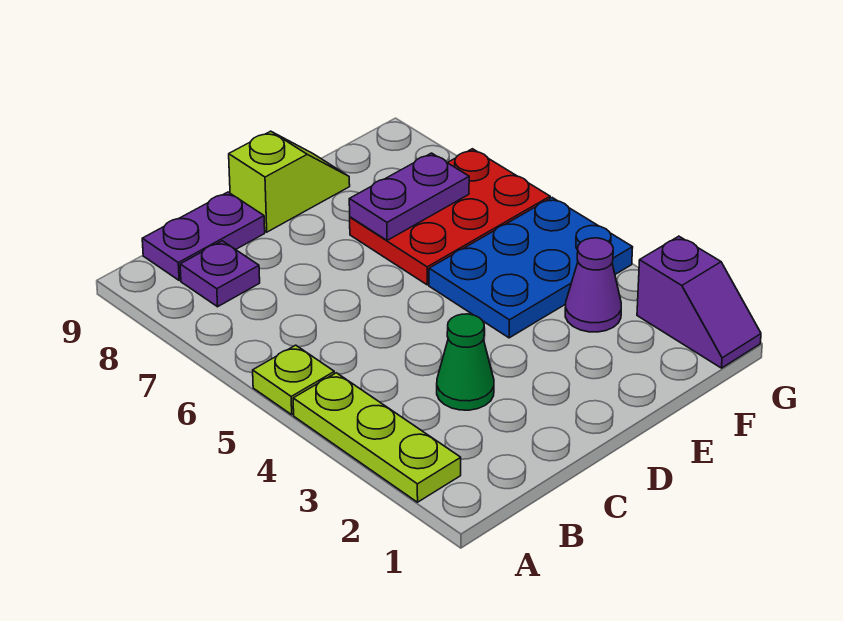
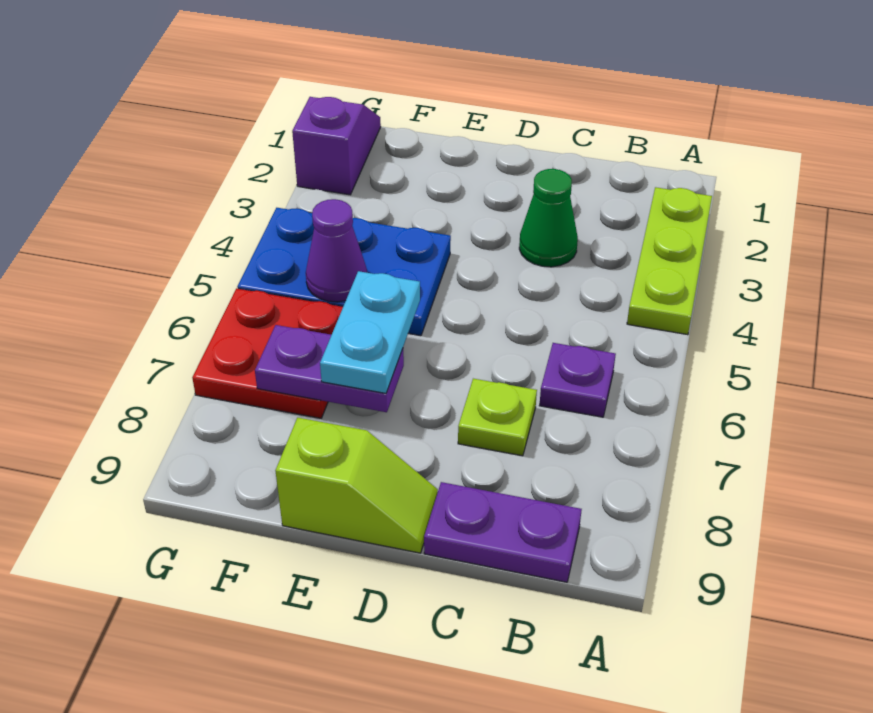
lime 1x1 plate [253,345,334,415] -> lime 1x1 plate moved to [458,379,537,456]
purple 1x1 plate [180,241,260,307] -> purple 1x1 plate moved to [539,343,616,417]
lime 1x2 slope [229,131,350,232] -> lime 1x2 slope turned to [275,418,438,553]
red 2x3 plate [350,149,550,285] -> red 2x2 plate [192,288,343,418]
none -> cyan 1x2 plate [320,271,420,393]
purple 1x1 cone [565,238,621,332] -> purple 1x1 cone moved to [306,199,367,302]

